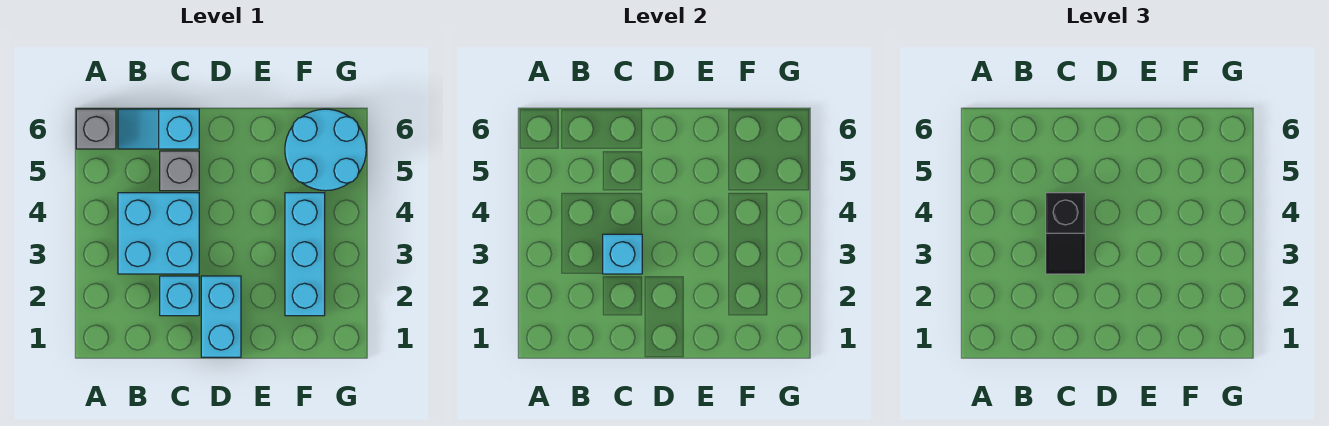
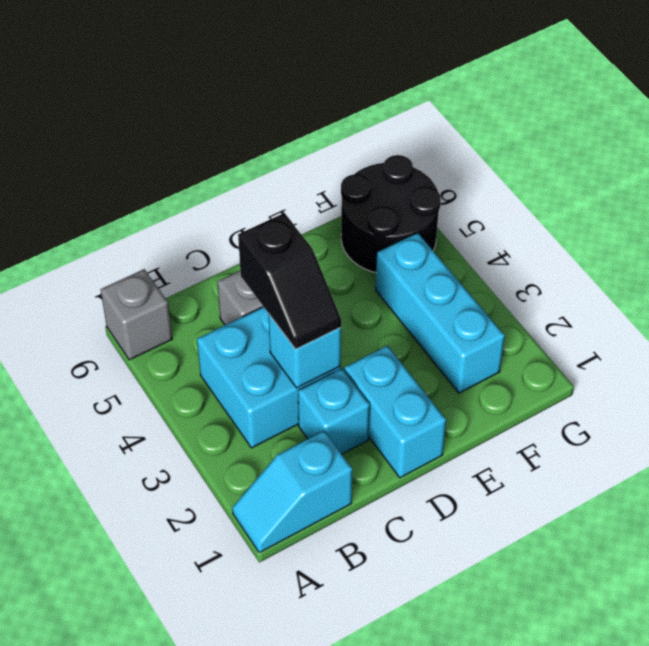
cyan 1x2 slope [118,109,199,149] -> cyan 1x2 slope moved to [232,431,353,553]
cyan 2x2 round brick [285,109,366,191] -> black 2x2 round brick [341,155,441,273]

